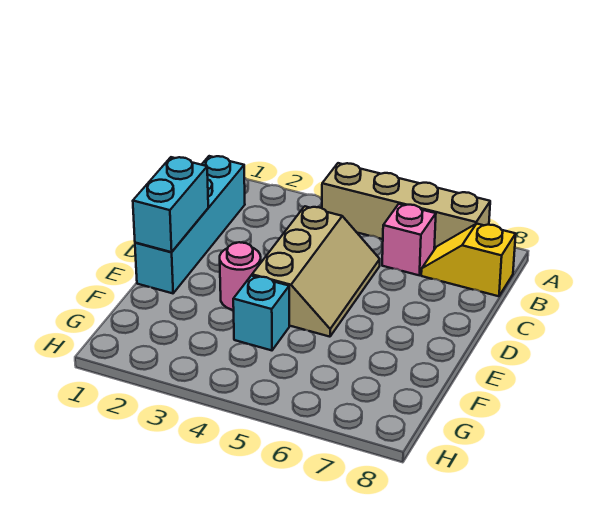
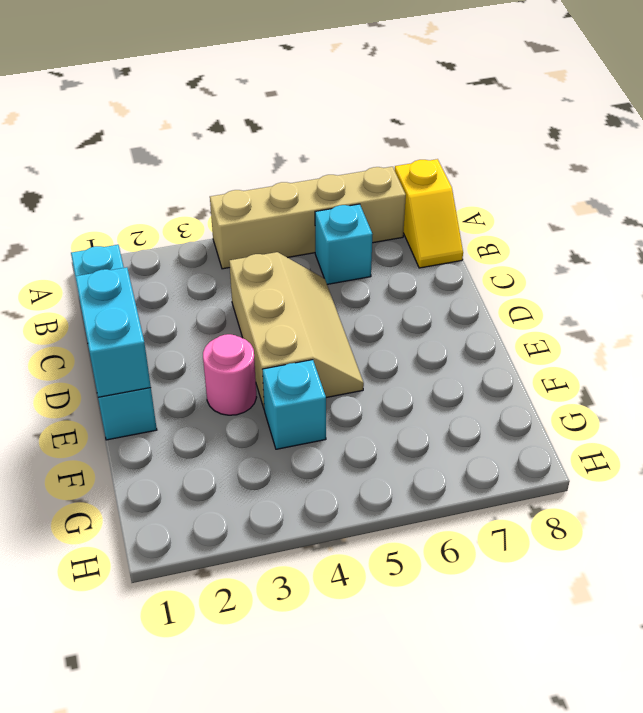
pink 1x1 brick [382,204,436,275] -> cyan 1x1 brick [315,204,373,284]
yellow 1x2 slope [421,224,516,296] -> yellow 1x2 slope turned to [395,159,463,268]

